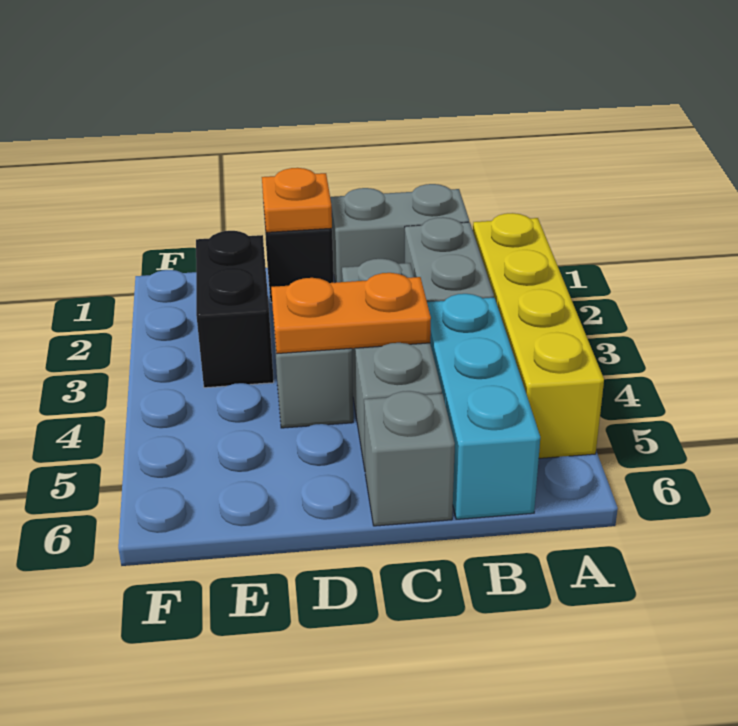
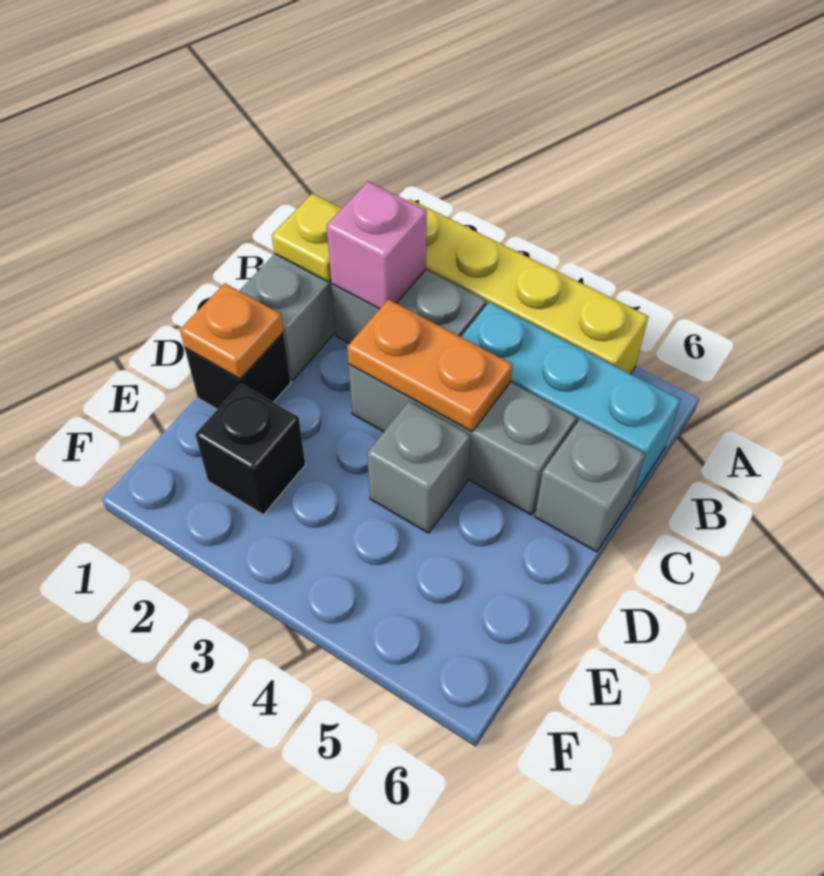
none -> yellow 1x1 plate [272,193,342,282]
none -> pink 1x1 brick [326,182,427,309]
orange 1x2 plate [271,273,431,354] -> orange 1x2 plate turned to [347,299,513,432]
black 1x2 brick [196,231,274,388] -> black 1x1 brick [195,384,306,515]

